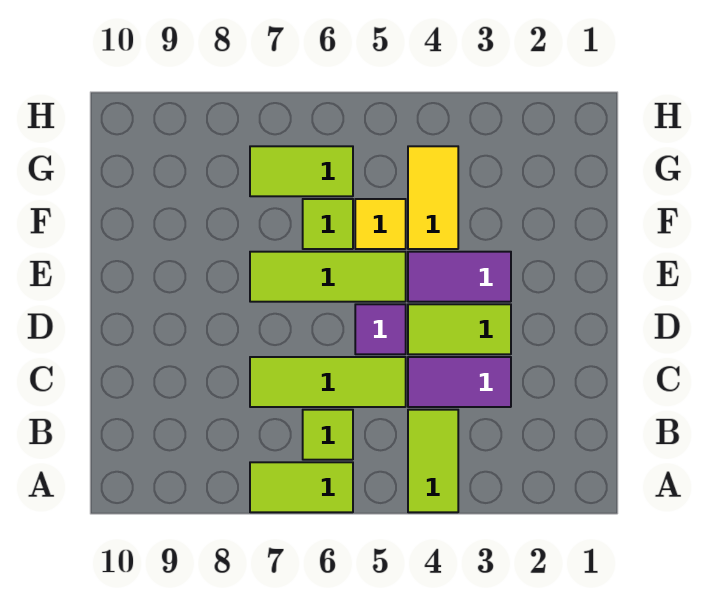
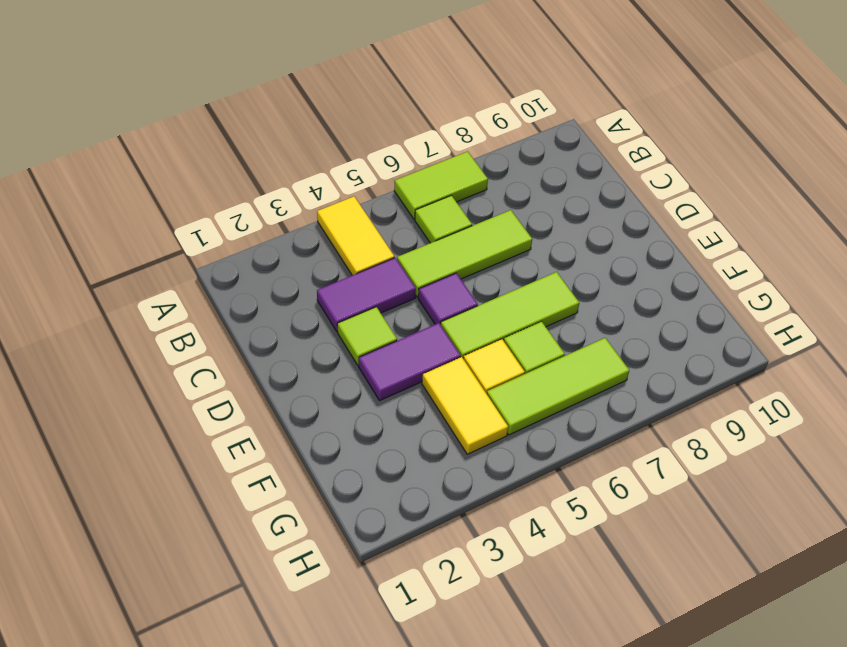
lime 1x2 tile [408,410,458,512] -> yellow 1x2 tile [317,197,394,275]
lime 1x2 tile [408,304,511,354] -> lime 1x1 tile [337,307,397,365]
lime 1x2 tile [250,146,353,196] -> lime 1x3 tile [487,338,629,435]

